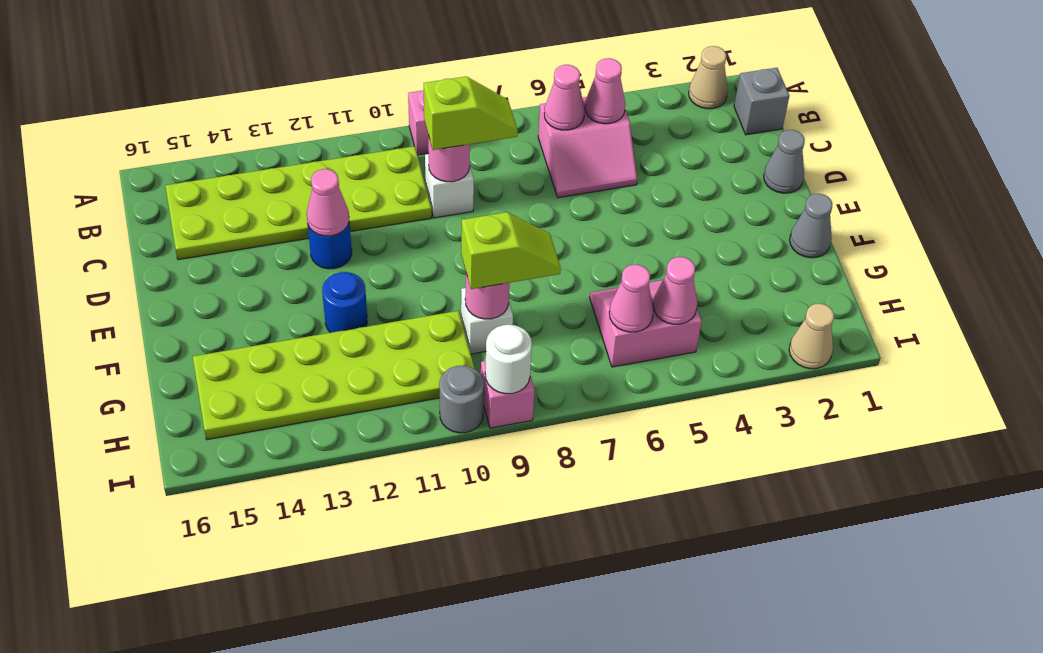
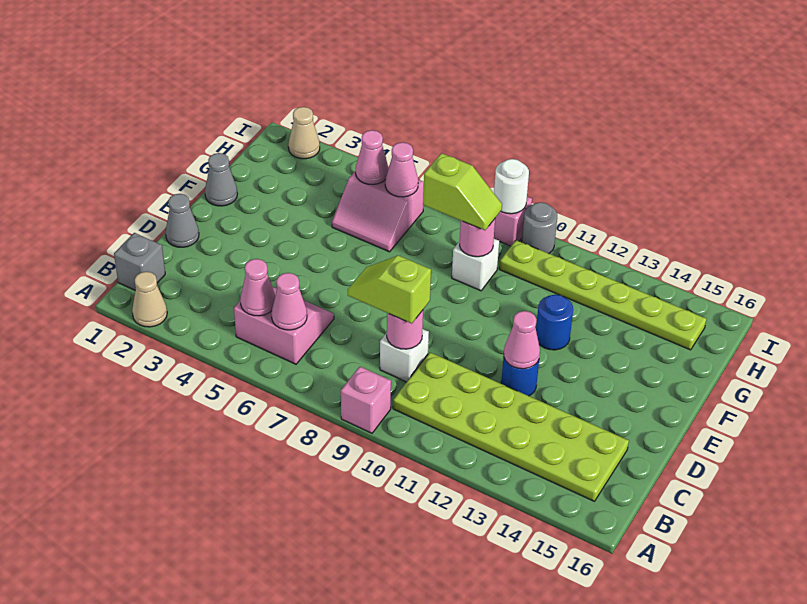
lime 1x2 slope [461,212,561,289] -> lime 1x2 slope turned to [423,153,502,230]
lime 2x6 plate [193,311,475,440] -> lime 1x6 plate [499,240,706,350]

